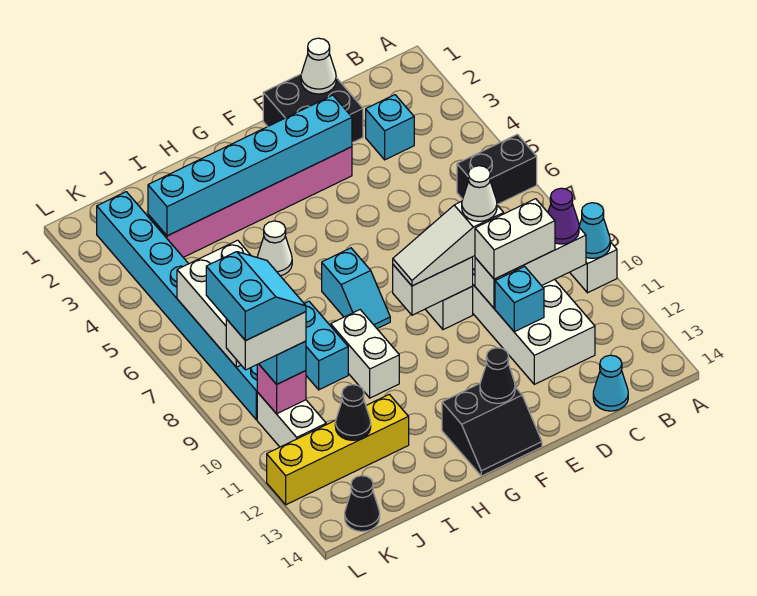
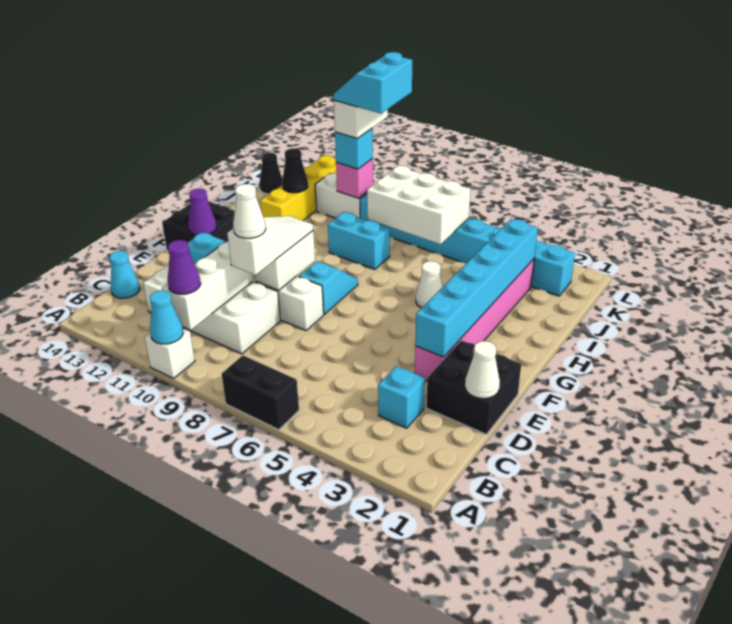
black 1x2 brick [457,134,537,204] -> black 1x2 brick turned to [222,355,299,430]
white 1x2 brick [475,199,555,279] -> none
black 2x2 slope [442,384,542,476] -> black 2x2 brick [162,201,235,251]
black 1x1 cone [480,348,515,403] -> purple 1x1 cone [188,188,217,235]
cyan 1x2 slope [322,248,390,329] -> cyan 1x2 slope turned to [299,261,358,314]
white 1x2 brick [331,310,399,398] -> none
cyan 2x2 slope [206,252,306,341] -> cyan 2x2 slope turned to [333,52,412,113]

